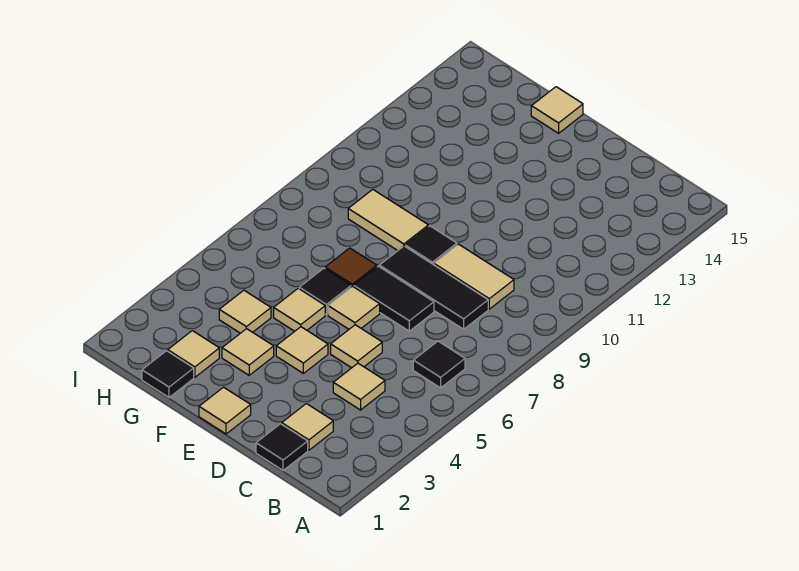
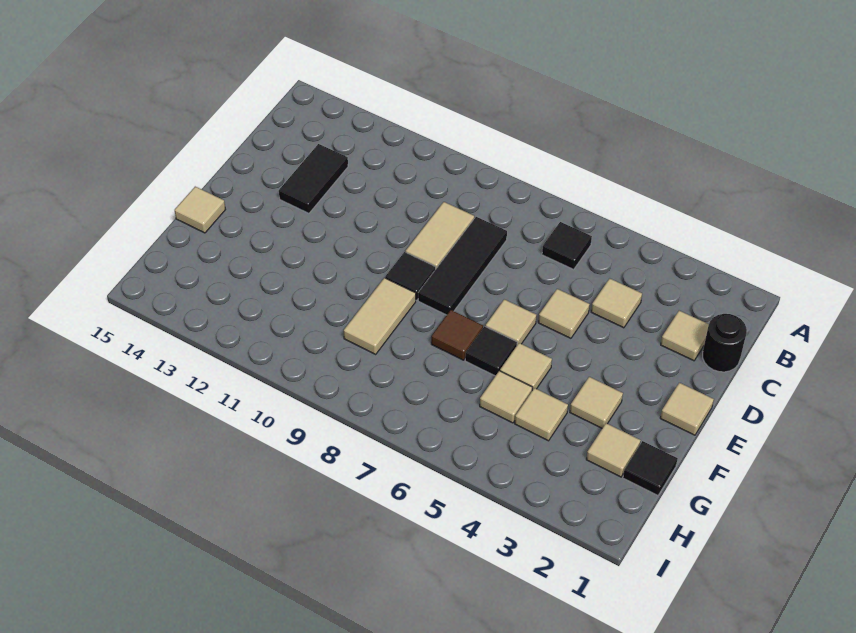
black 1x1 tile [256,424,308,470] -> black 1x1 round brick [703,314,747,372]
black 1x2 tile [354,266,434,331] -> black 1x2 tile moved to [279,144,348,213]
tan 1x1 tile [276,327,328,373] -> tan 1x1 tile moved to [480,371,533,423]

